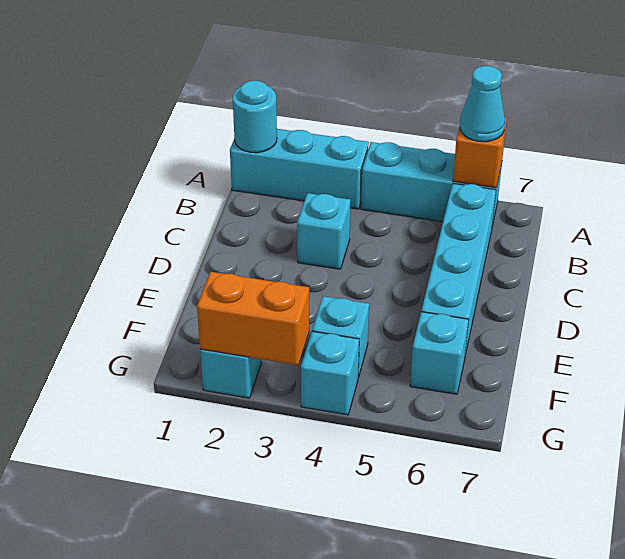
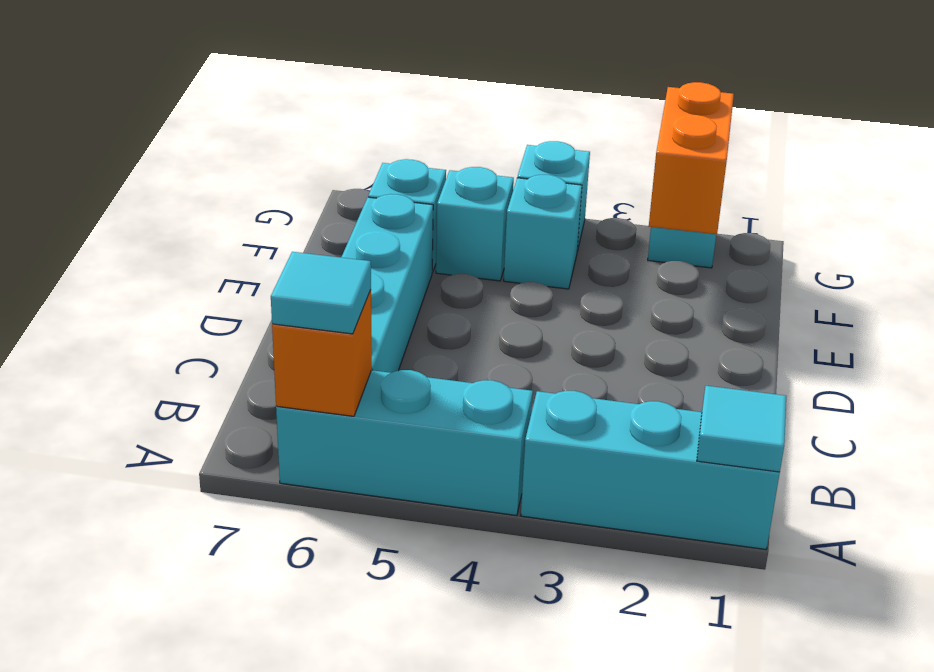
cyan 1x1 round brick [233,81,277,153] -> cyan 1x1 tile [697,386,786,472]
cyan 1x1 cone [460,66,505,142] -> cyan 1x1 tile [271,252,371,334]
cyan 1x1 brick [297,193,350,269] -> cyan 1x1 brick moved to [436,167,514,281]
orange 1x2 brick [197,272,309,365] -> orange 1x2 brick turned to [649,82,734,234]

